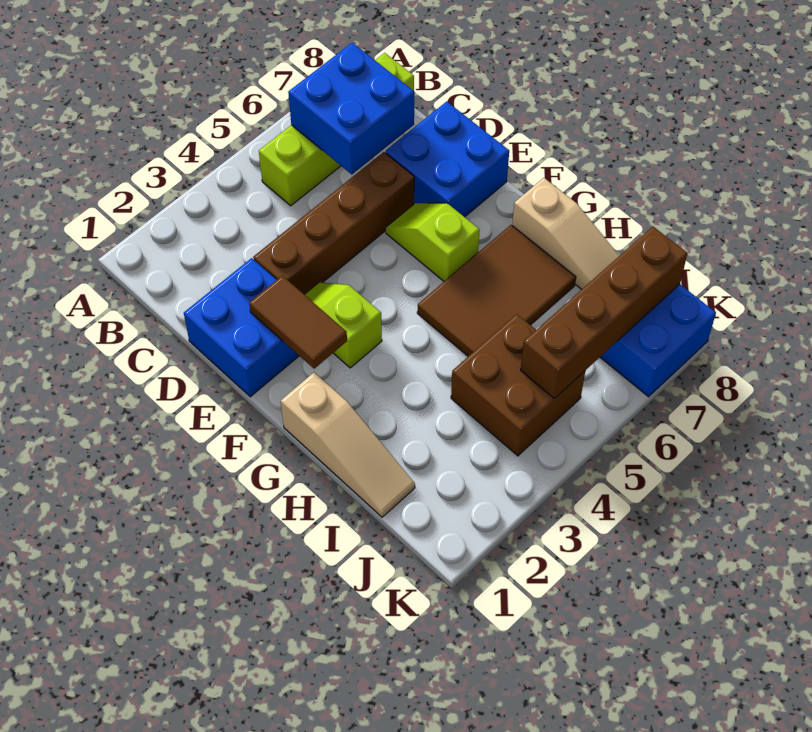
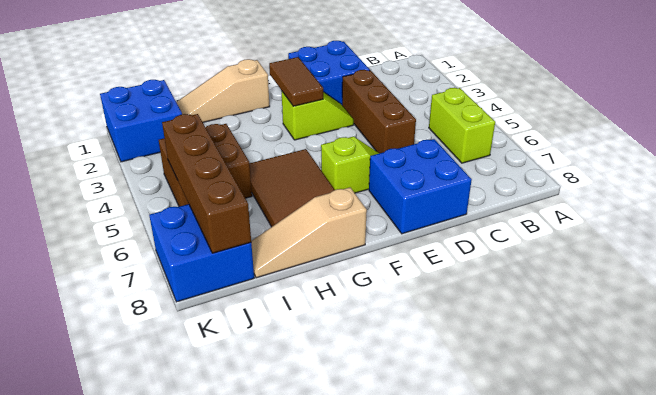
lime 1x4 brick [259,53,414,206] -> lime 1x2 brick [429,88,495,163]
blue 2x2 brick [288,43,414,174] -> blue 2x2 brick moved to [100,80,182,162]
brown 1x4 brick [253,152,414,294] -> brown 1x3 brick [342,70,416,153]
brown 1x2 tile [249,276,347,369] -> brown 1x2 tile turned to [269,57,323,106]

